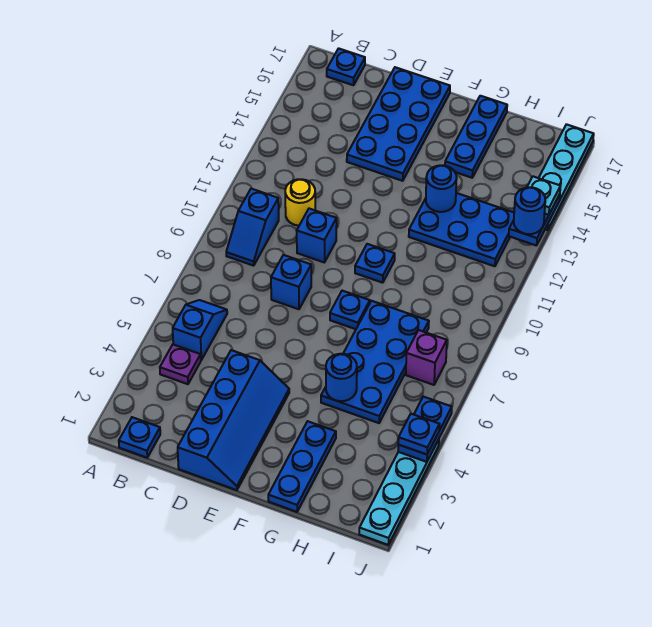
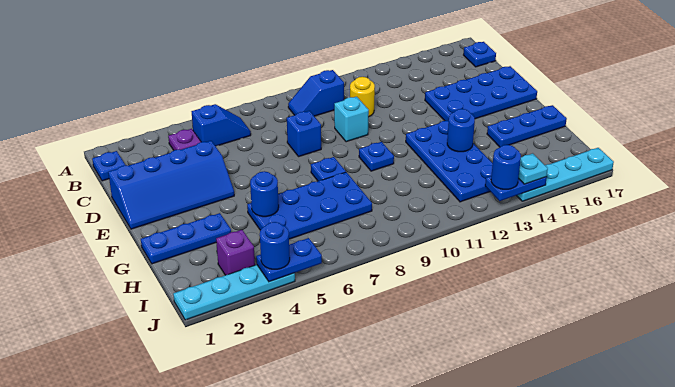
blue 1x1 brick [297,209,337,262] -> cyan 1x1 brick [334,97,369,142]
blue 2x3 plate [409,193,514,266] -> blue 2x4 plate [406,120,493,202]
purple 1x1 brick [406,330,447,385] -> purple 1x1 brick moved to [216,230,255,275]
blue 1x1 plate [398,414,440,455] -> blue 1x1 round brick [260,222,290,269]

